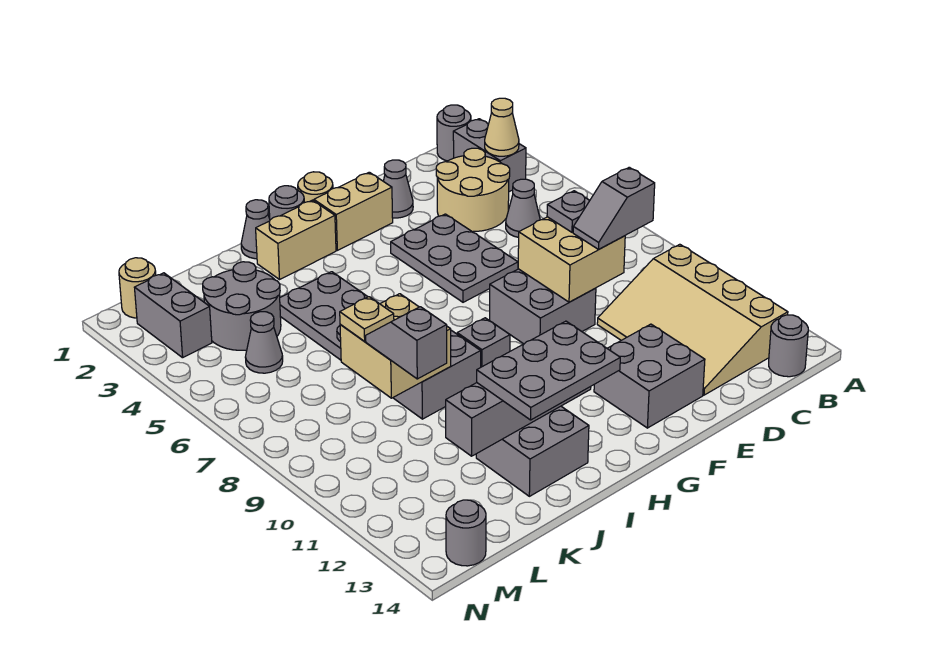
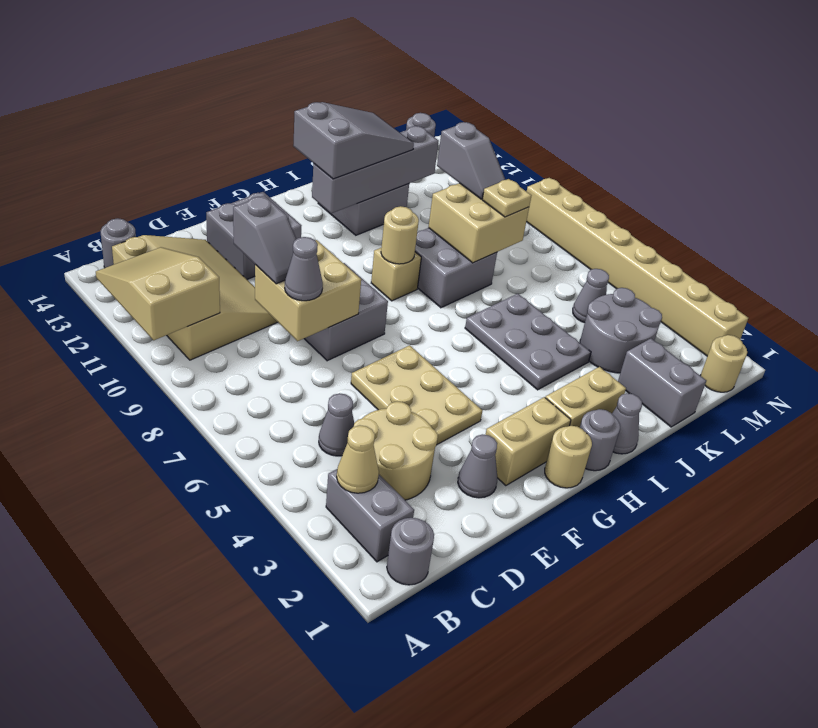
none -> tan 2x3 slope [96,247,220,340]
grey 1x2 slope [573,167,655,249] -> grey 1x2 slope turned to [233,196,296,284]
grey 1x1 plate [547,191,590,232] -> grey 1x1 cone [285,237,323,301]
grey 2x3 plate [391,214,518,302] -> tan 2x3 plate [351,345,482,444]
grey 1x1 brick [457,318,510,367] -> tan 1x1 brick [371,248,421,301]
none -> tan 1x1 round brick [381,206,419,264]
grey 2x3 plate [477,321,620,420] -> grey 2x3 slope [293,102,414,179]
grey 1x2 brick [134,273,212,358] -> grey 1x2 brick moved to [618,339,706,427]
none -> tan 1x8 brick [526,178,748,356]

